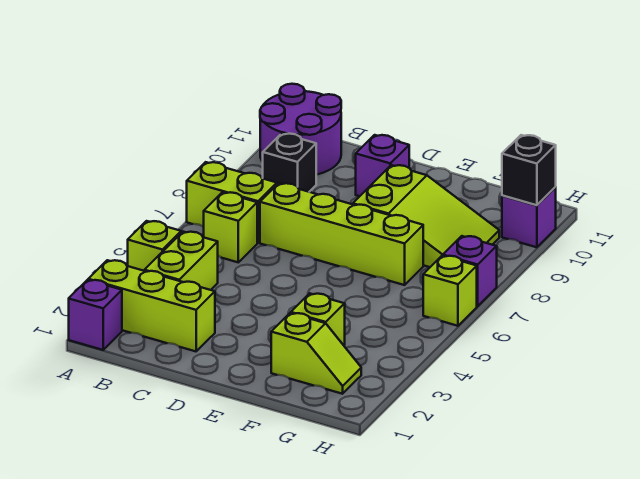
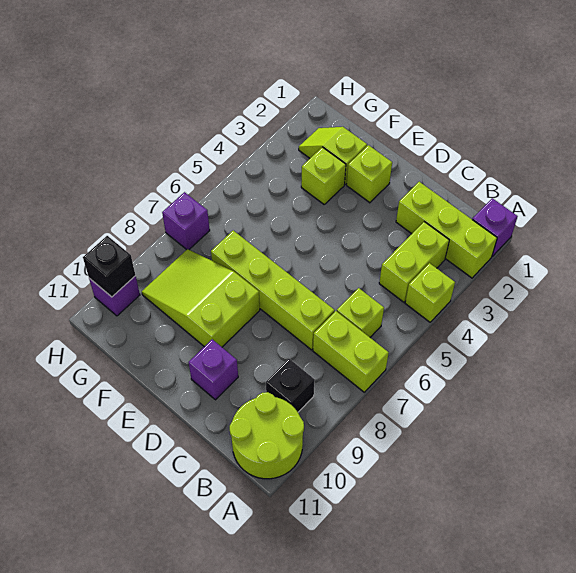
purple 2x2 round brick [260,84,341,175] -> lime 2x2 round brick [230,392,304,479]
lime 1x1 brick [423,256,477,326] -> lime 1x1 brick moved to [347,145,392,203]

